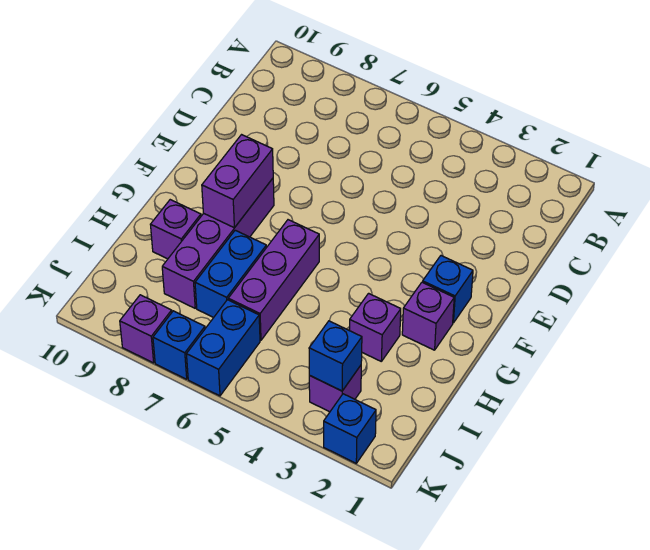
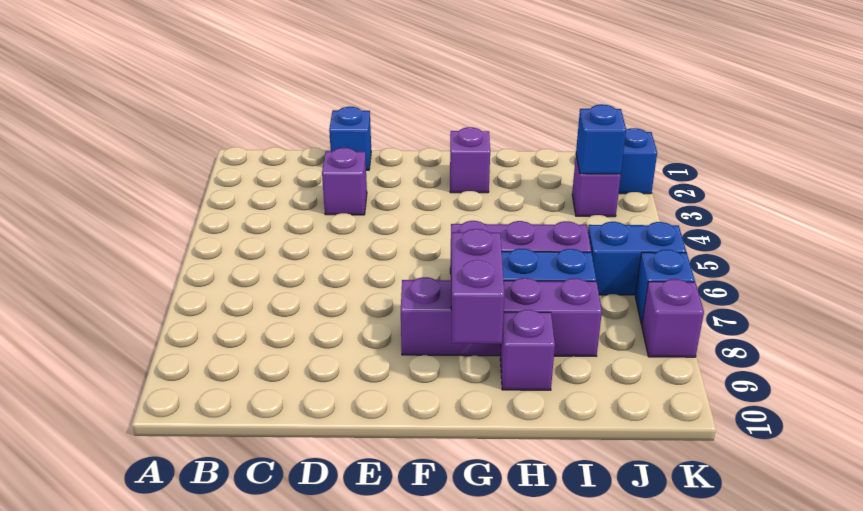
blue 1x1 brick [423,256,473,323] -> blue 1x1 brick moved to [329,107,371,170]
purple 1x2 brick [202,135,273,228] -> purple 1x2 brick turned to [451,229,504,344]
purple 1x1 brick [350,293,401,361] -> purple 1x1 brick moved to [322,148,367,215]

